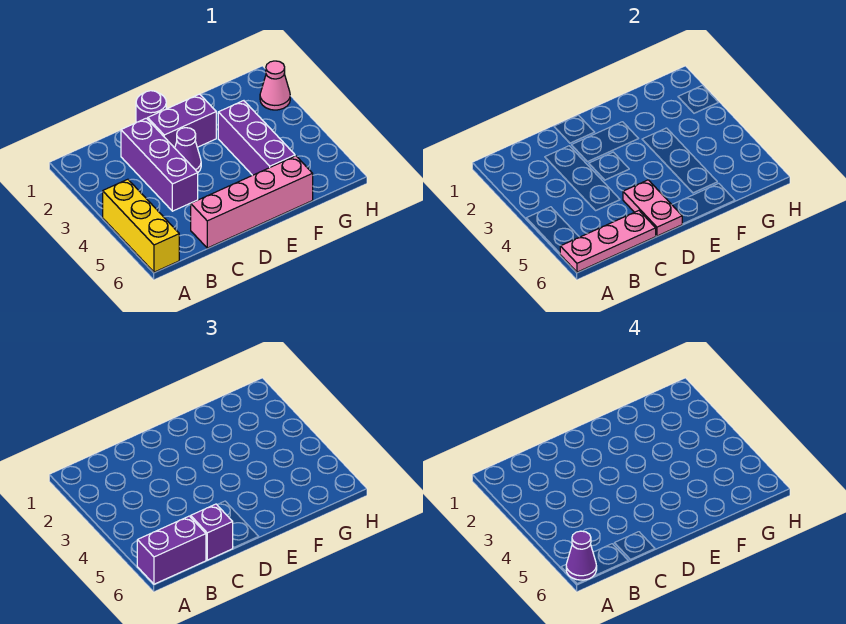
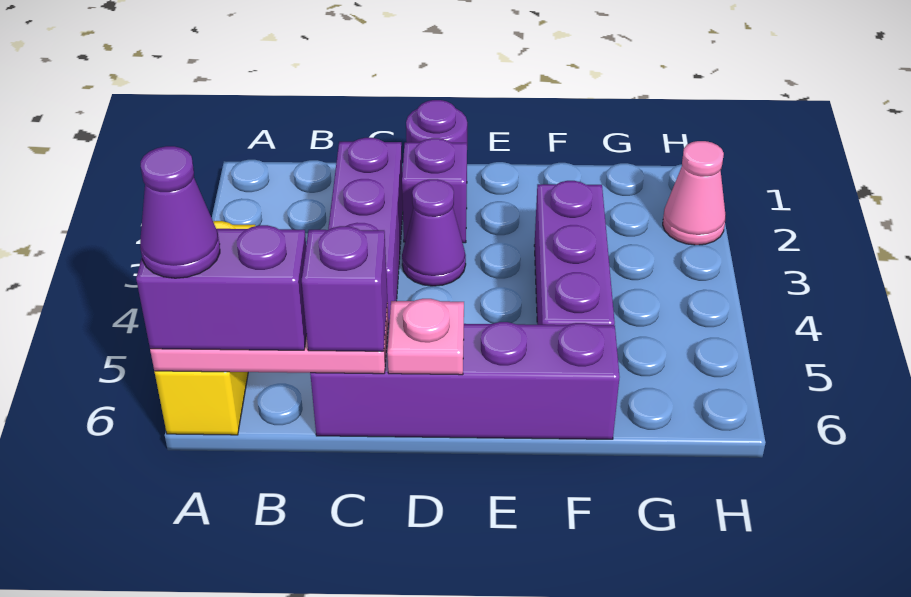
pink 1x4 brick [191,156,313,248] -> purple 1x4 brick [310,322,620,439]
purple 1x2 brick [148,94,216,148] -> purple 1x1 brick [402,138,467,243]
pink 1x2 plate [623,180,682,236] -> pink 1x1 plate [387,299,464,375]

